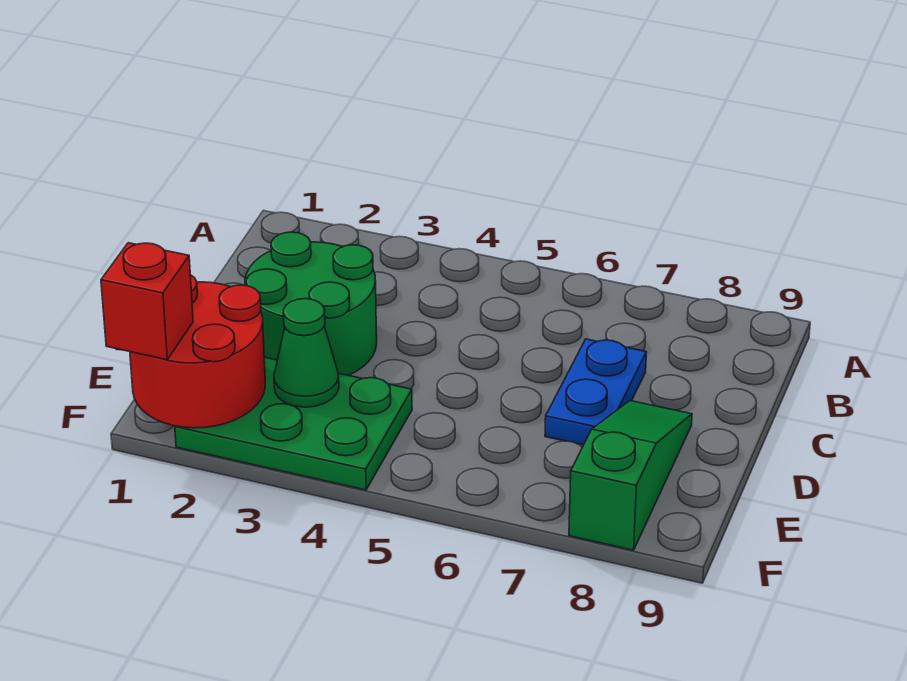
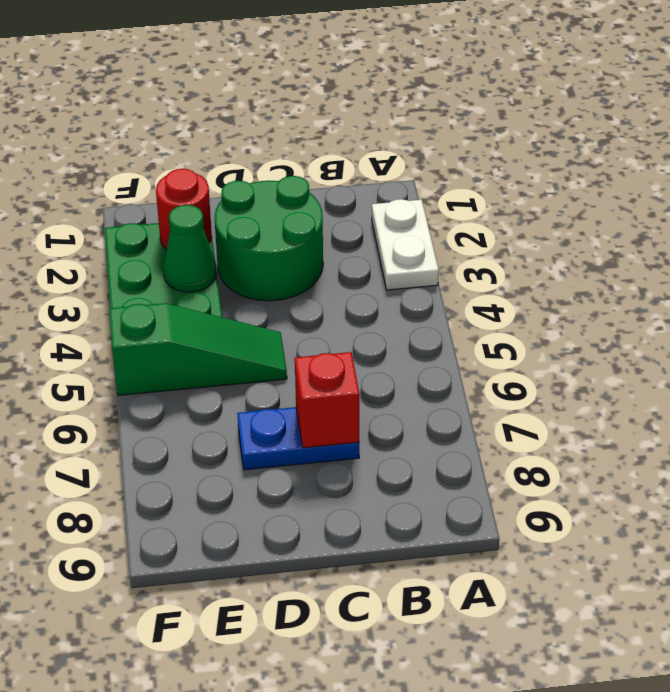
none -> white 1x2 plate [372,199,439,290]
green 1x3 slope [569,401,692,550] -> green 1x3 slope moved to [109,303,287,395]
red 2x2 round brick [130,275,265,428] -> red 1x1 round brick [156,169,212,250]
red 1x1 brick [101,243,193,360] -> red 1x1 brick moved to [295,352,359,448]

